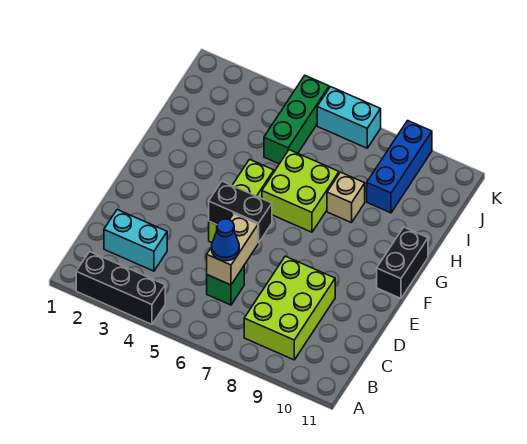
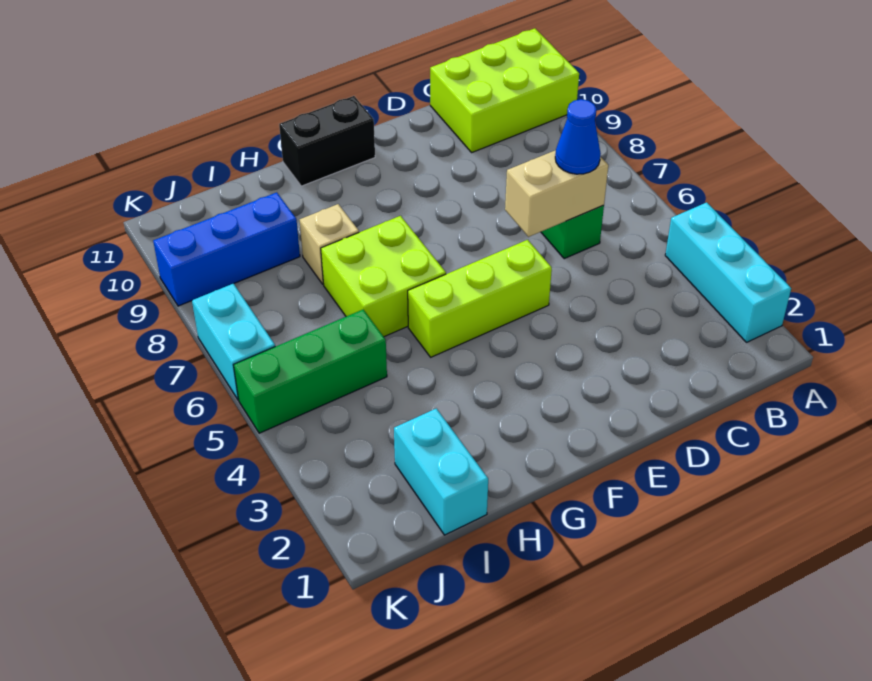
black 1x3 brick [76,252,165,324] -> cyan 1x3 brick [665,202,791,342]
lime 2x3 brick [244,256,335,360] -> lime 2x3 brick moved to [430,28,579,152]
cyan 1x2 brick [104,210,167,271] -> cyan 1x2 brick moved to [394,409,488,535]
black 1x2 brick [209,181,272,243] -> none

